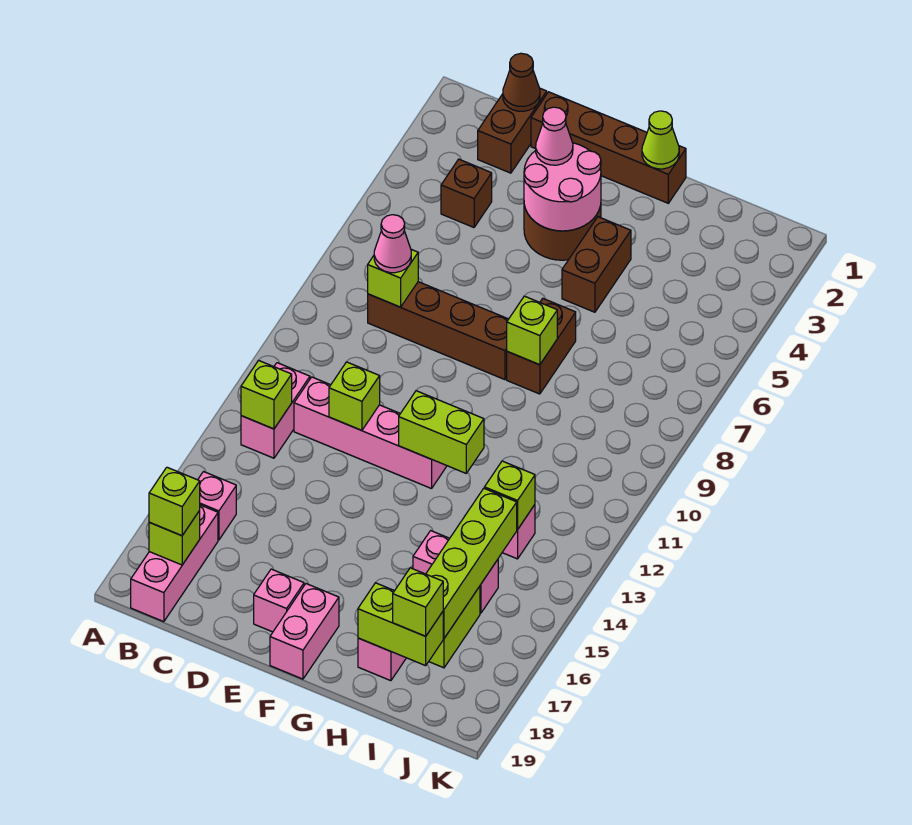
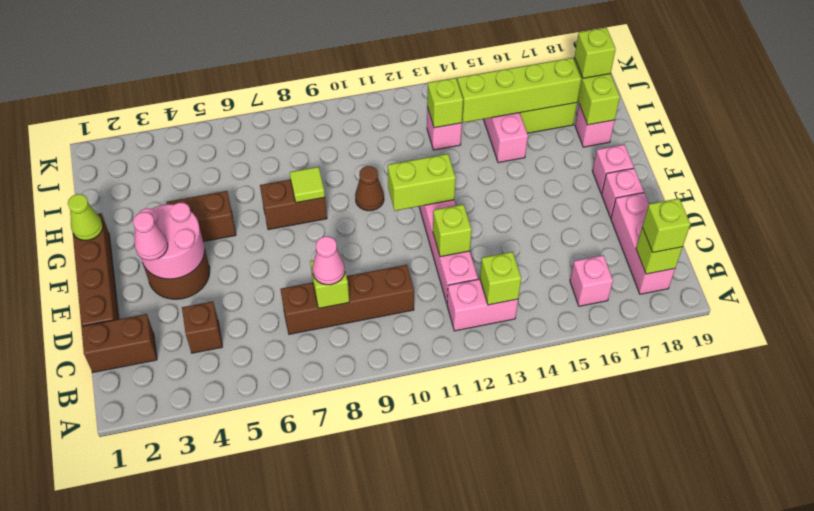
pink 1x3 brick [131,505,218,622] -> pink 1x3 brick turned to [611,193,675,294]
brown 1x1 cone [503,53,540,111] -> brown 1x1 cone moved to [355,166,384,211]
brown 1x4 brick [368,282,508,380] -> brown 1x4 brick turned to [280,265,414,334]
lime 1x2 brick [399,391,484,473] -> lime 1x2 brick turned to [388,154,456,211]
pink 1x2 brick [270,584,339,679] -> pink 1x1 brick [592,145,634,194]
lime 1x1 brick [507,296,557,365] -> lime 1x1 tile [290,167,325,203]

